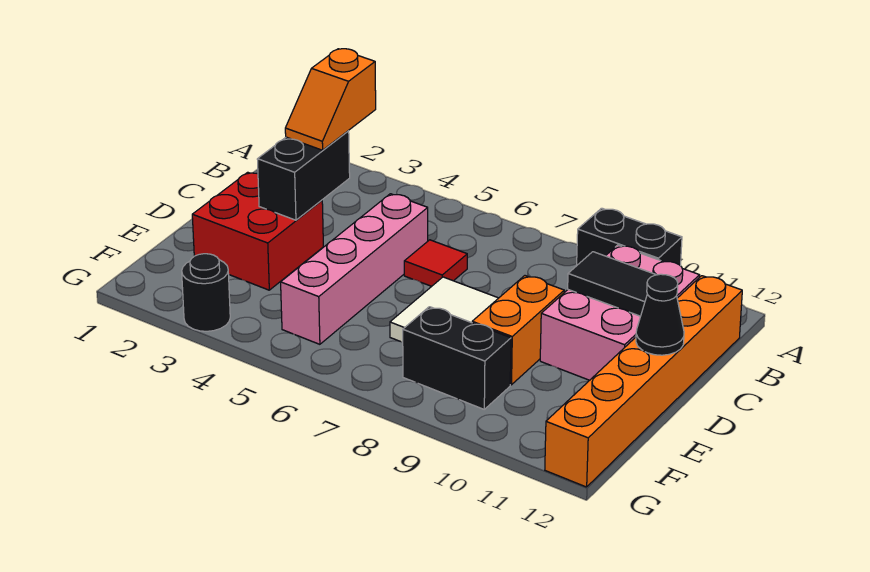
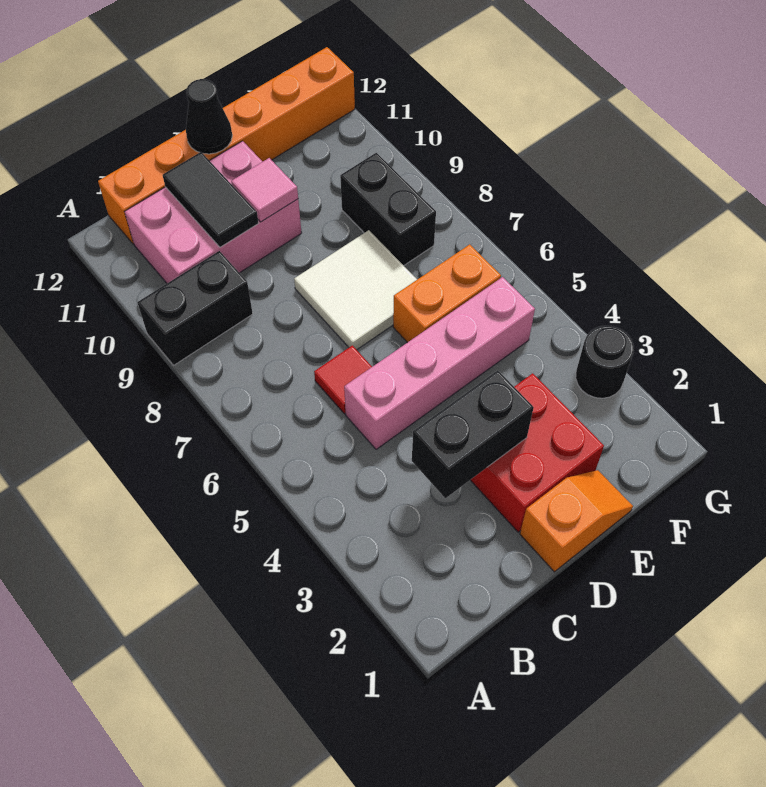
black 1x2 brick [577,208,682,266] -> black 1x2 brick turned to [138,251,253,365]
orange 1x2 slope [285,49,376,150] -> orange 1x2 slope moved to [520,470,633,572]
orange 1x2 brick [472,276,564,385] -> orange 1x2 brick moved to [393,244,501,343]
none -> pink 1x1 tile [231,158,298,222]

